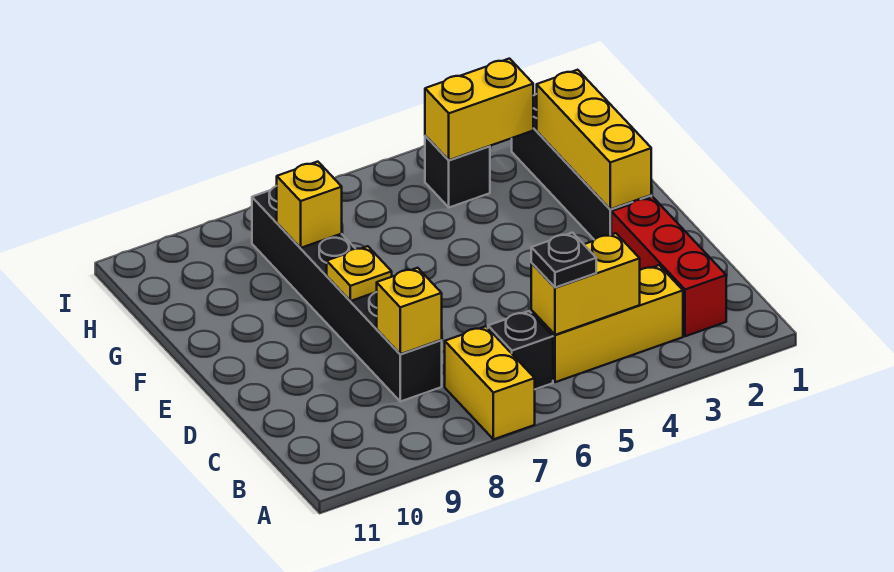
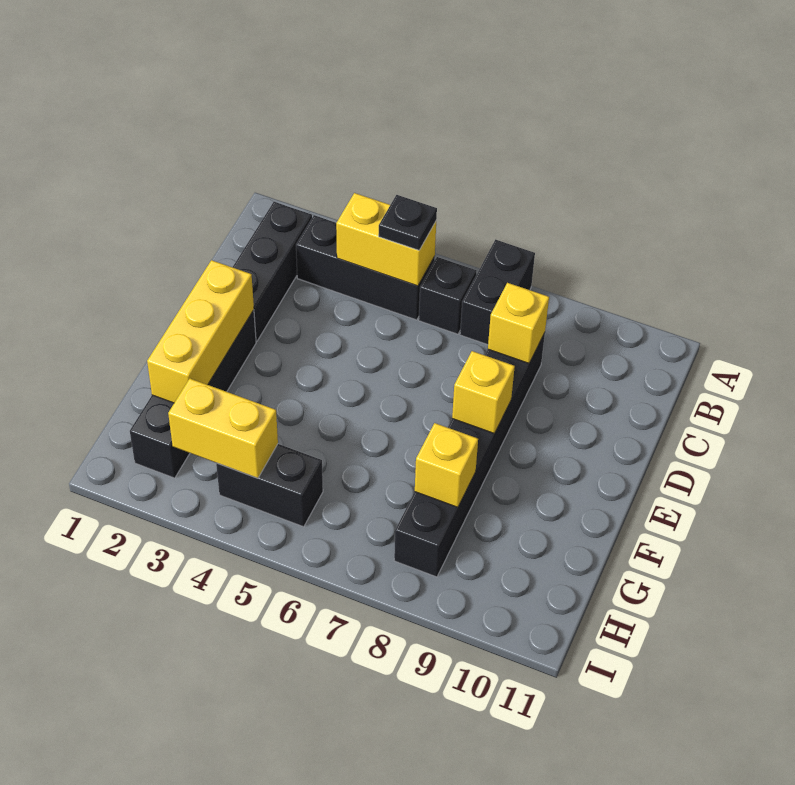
yellow 1x2 brick [445,326,535,439] -> black 1x2 brick [460,240,535,345]
red 1x3 brick [611,197,726,336] -> black 1x3 brick [233,202,312,341]
yellow 1x3 brick [531,265,683,382] -> black 1x3 brick [296,215,435,320]
yellow 1x1 plate [327,246,392,301] -> yellow 1x1 brick [452,351,515,434]
black 1x1 brick [425,136,490,208] -> black 1x2 brick [216,444,323,527]

